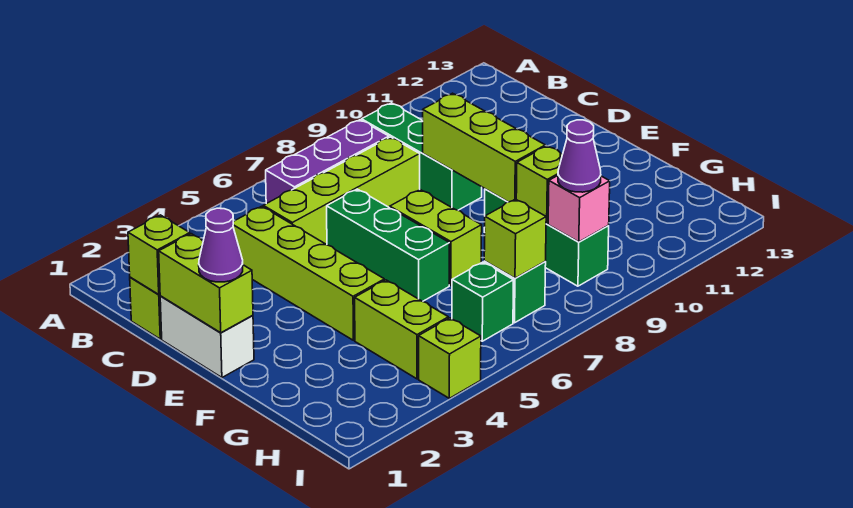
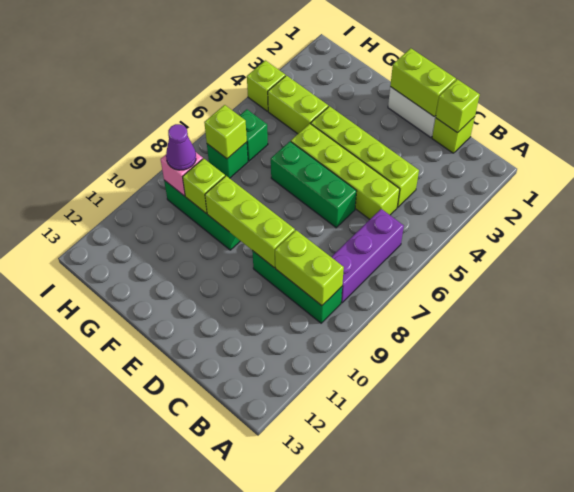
lime 1x4 brick [263,137,420,245] -> lime 1x4 brick turned to [291,124,400,219]
purple 1x1 cone [199,208,243,282] -> none
lime 1x2 brick [390,190,482,285] -> lime 1x2 brick moved to [275,230,344,306]

